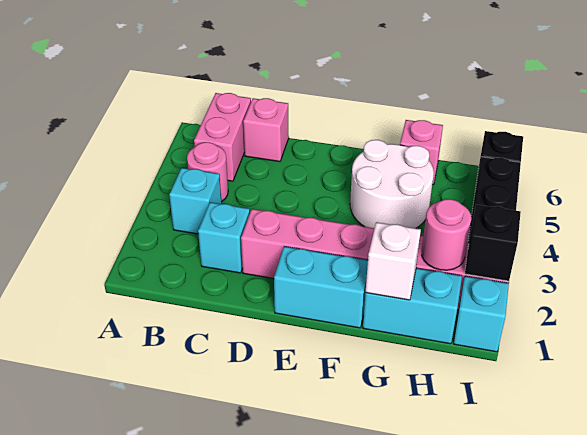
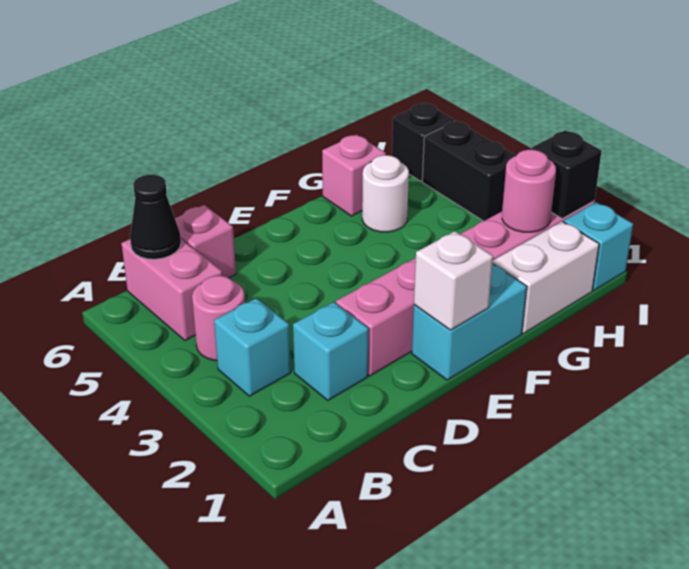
none -> black 1x1 cone [130,175,181,259]
white 2x2 round brick [350,140,434,228] -> white 1x1 round brick [362,155,409,232]
cyan 1x2 brick [363,268,462,344] -> white 1x2 brick [492,221,599,334]
white 1x1 brick [365,222,421,300] -> white 1x1 brick moved to [414,231,493,330]

